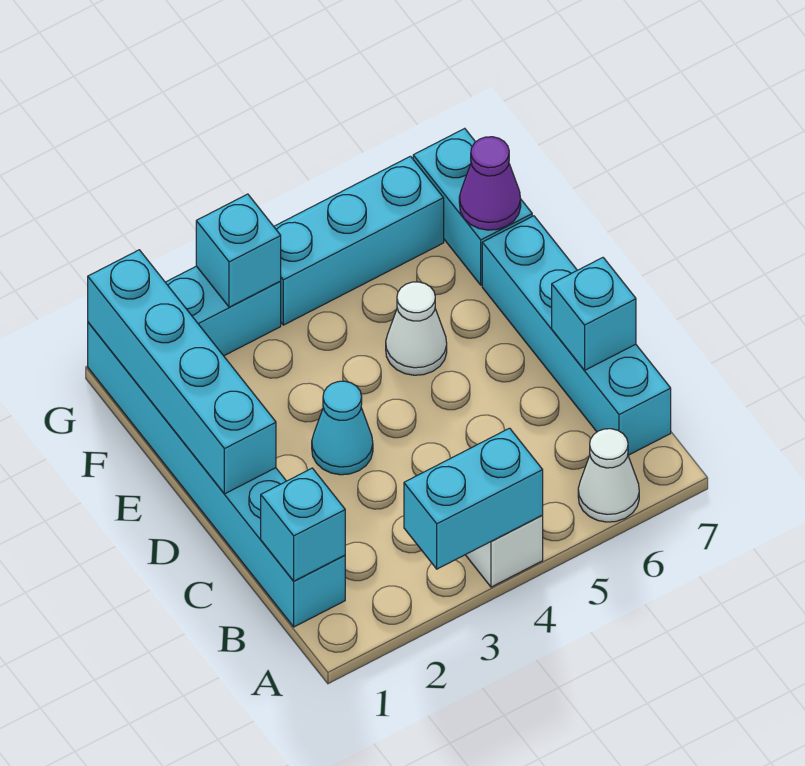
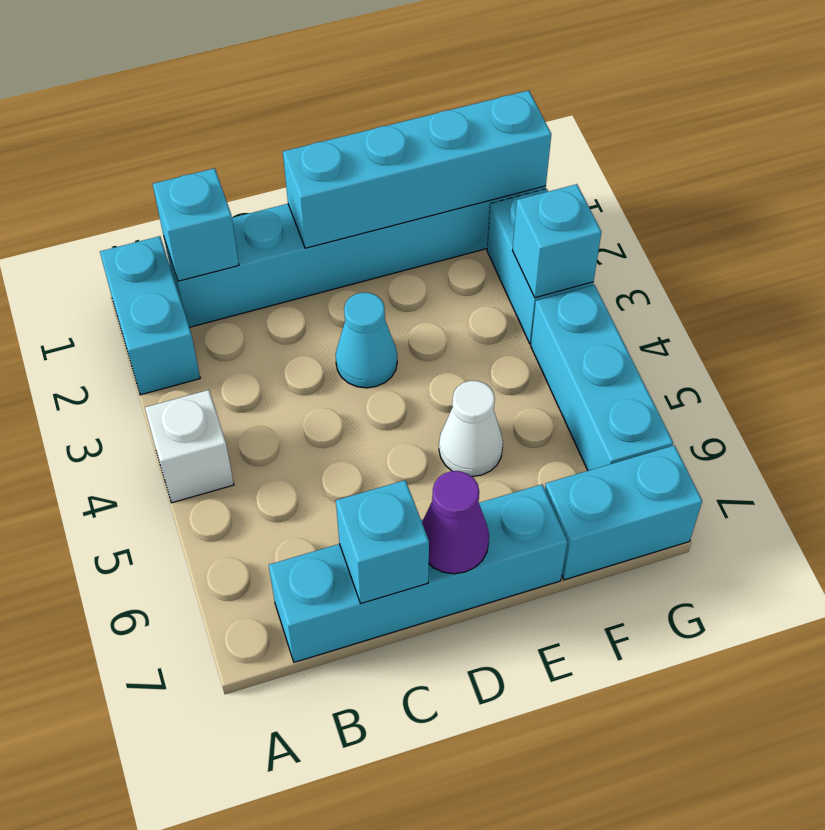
cyan 1x2 brick [404,428,543,569] -> cyan 1x2 brick moved to [100,236,200,395]
white 1x1 cone [578,429,639,522] -> none
purple 1x1 cone [459,137,521,230] -> purple 1x1 cone moved to [422,471,489,574]

